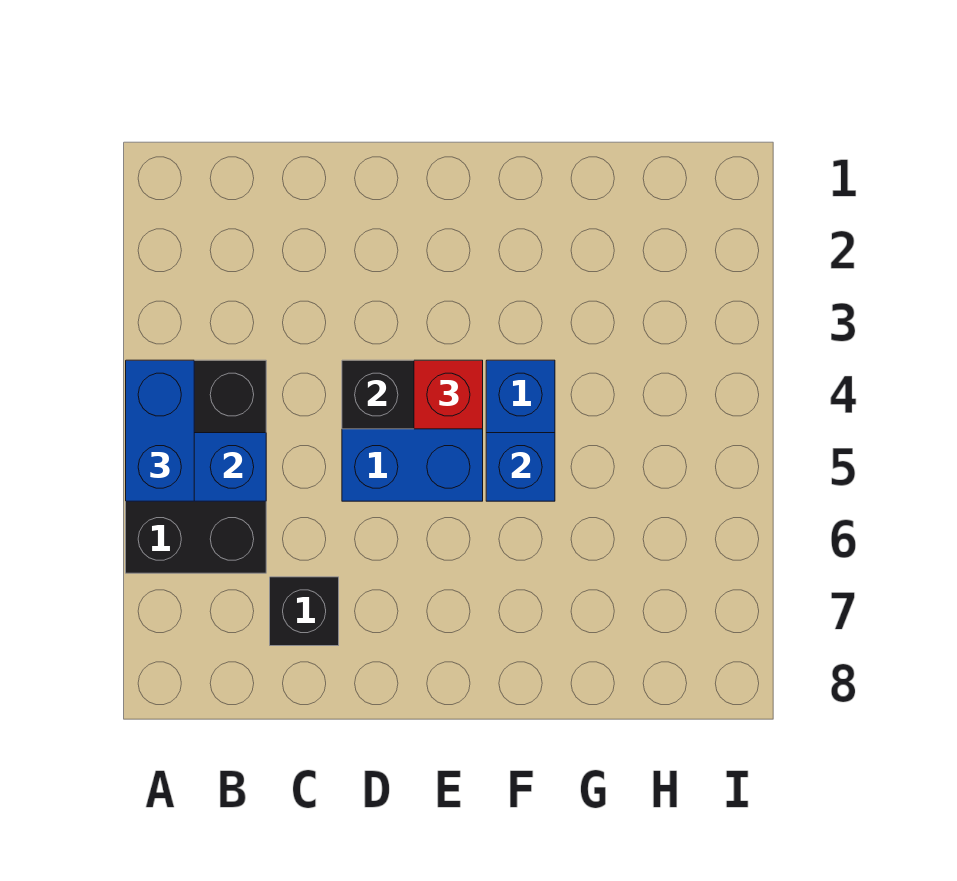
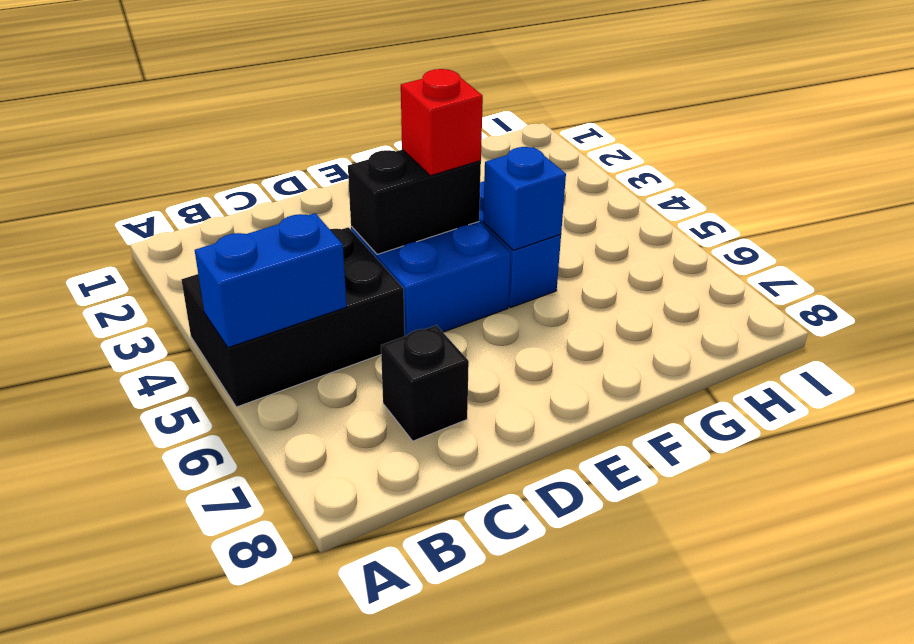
black 2x3 brick [126,360,266,573] -> black 2x3 brick turned to [181,227,405,407]
blue 1x2 brick [126,360,194,501] -> none

